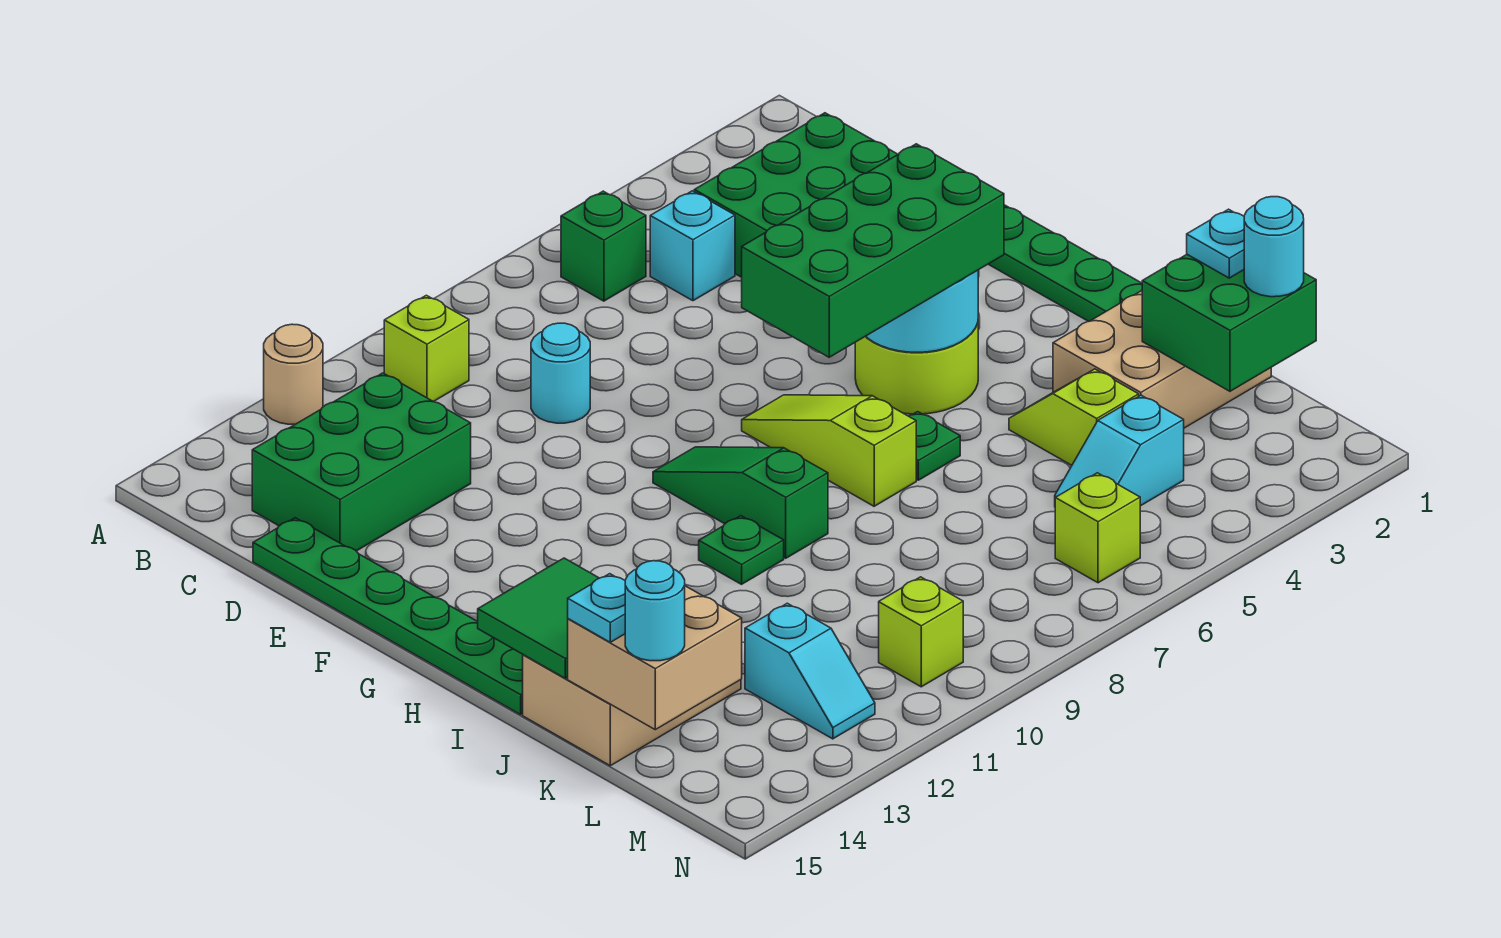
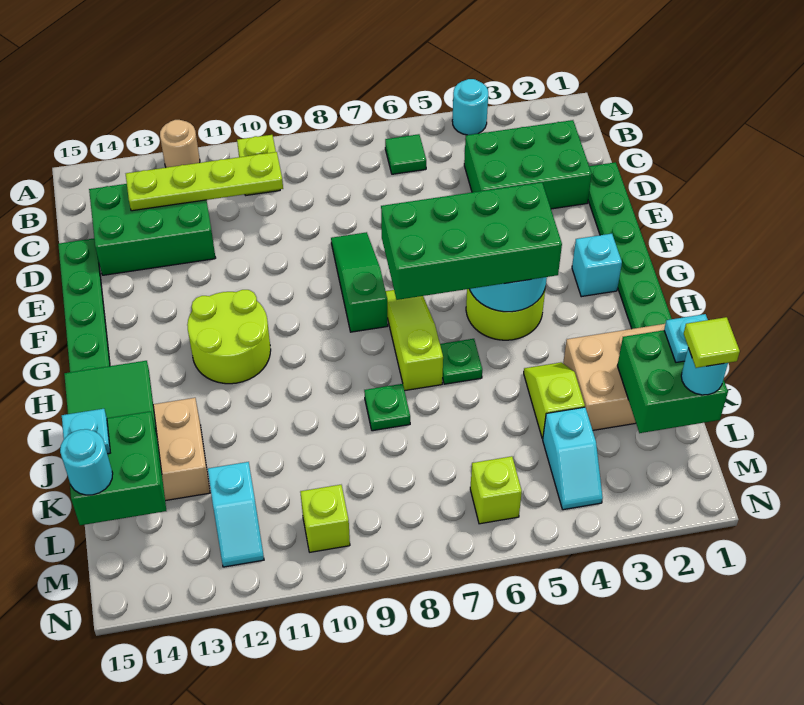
green 1x1 brick [561,191,646,301] -> green 1x1 tile [385,134,426,174]
cyan 1x1 brick [650,191,735,301] -> cyan 1x1 brick moved to [572,234,622,297]
none -> lime 1x4 plate [126,152,283,211]
cyan 1x1 round brick [531,323,590,423] -> cyan 1x1 round brick moved to [452,79,488,135]
green 1x3 slope [653,447,828,558] -> green 1x3 slope moved to [331,232,388,332]
none -> lime 2x2 round brick [187,290,271,384]
green 1x1 plate [699,516,784,584] -> green 1x1 plate moved to [364,384,410,431]
tan 2x2 brick [568,586,742,730] -> green 2x2 brick [70,411,166,525]
none -> lime 1x1 tile [684,317,740,368]
cyan 1x2 slope [1055,395,1184,506] -> cyan 1x2 slope turned to [543,407,603,510]

